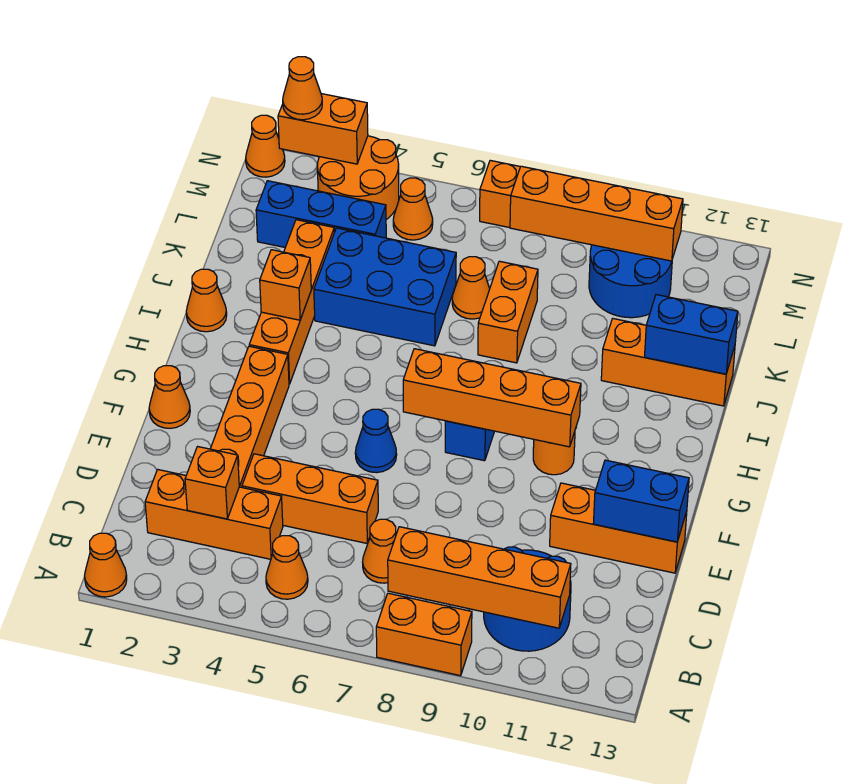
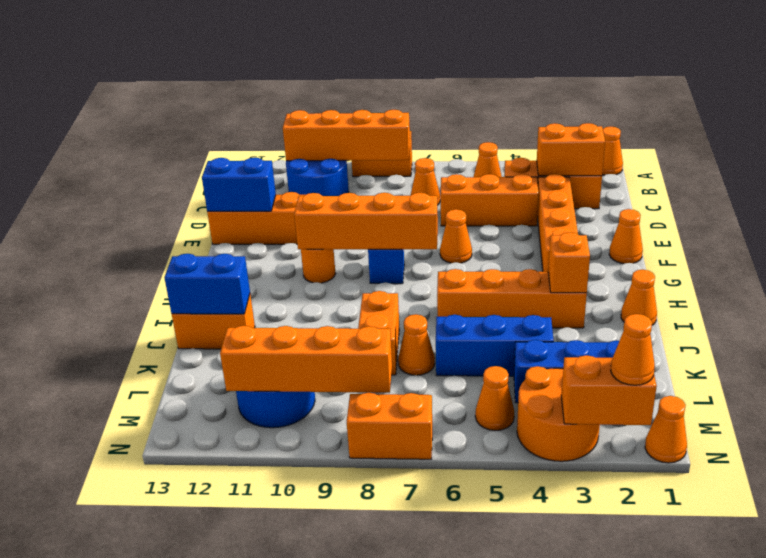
orange 1x1 brick [185,447,239,519] -> orange 1x2 brick [537,123,605,176]
blue 1x1 cone [355,409,397,473] -> orange 1x1 cone [440,209,472,263]
orange 1x4 brick [249,220,334,384] -> orange 1x4 brick turned to [437,269,587,328]
blue 2x3 brick [314,228,456,346] -> blue 1x3 brick [436,315,554,376]
orange 1x3 brick [601,319,735,406] -> orange 1x2 brick [172,295,255,349]

